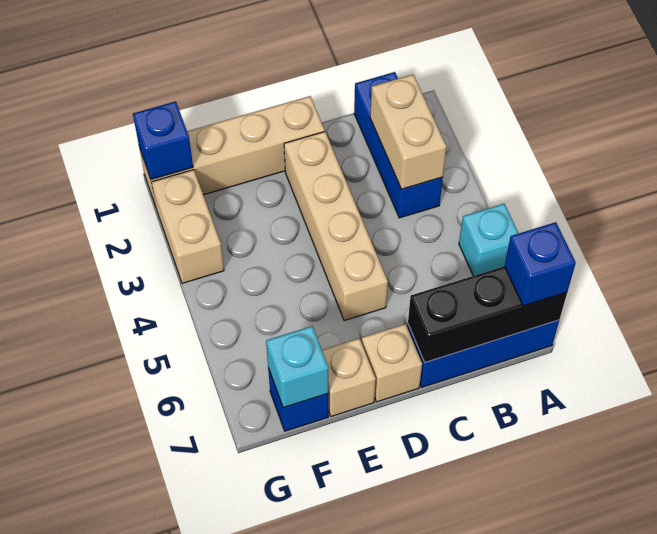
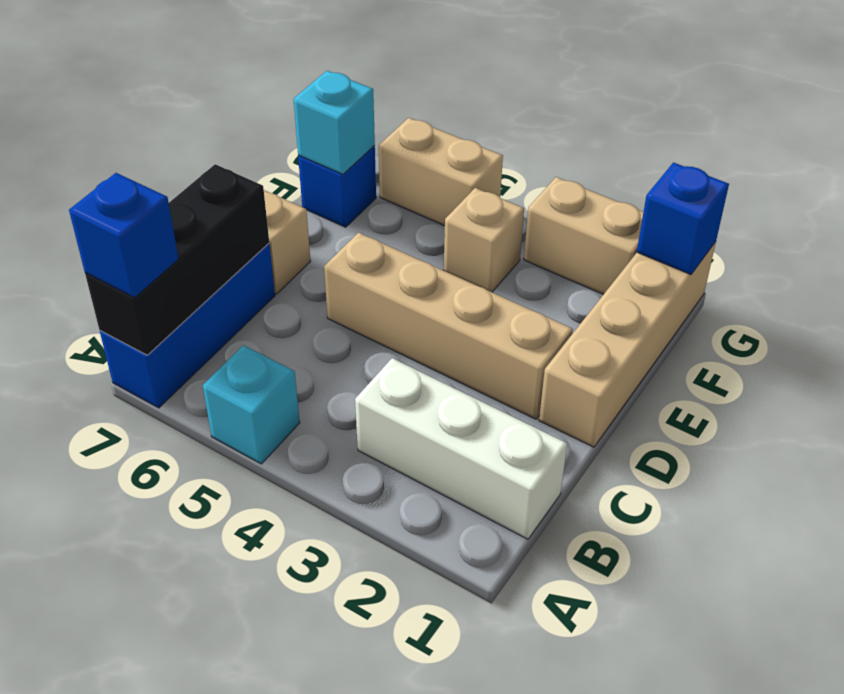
blue 1x3 brick [354,72,443,218] -> white 1x3 brick [355,358,567,539]
tan 1x2 brick [370,75,447,189] -> tan 1x2 brick moved to [379,118,503,226]
tan 1x1 brick [322,339,376,416] -> tan 1x1 brick moved to [444,188,524,292]

